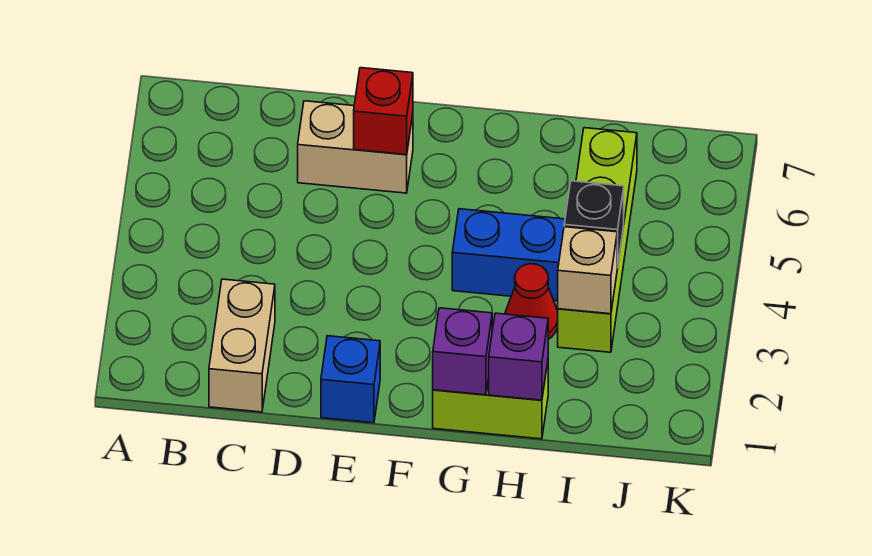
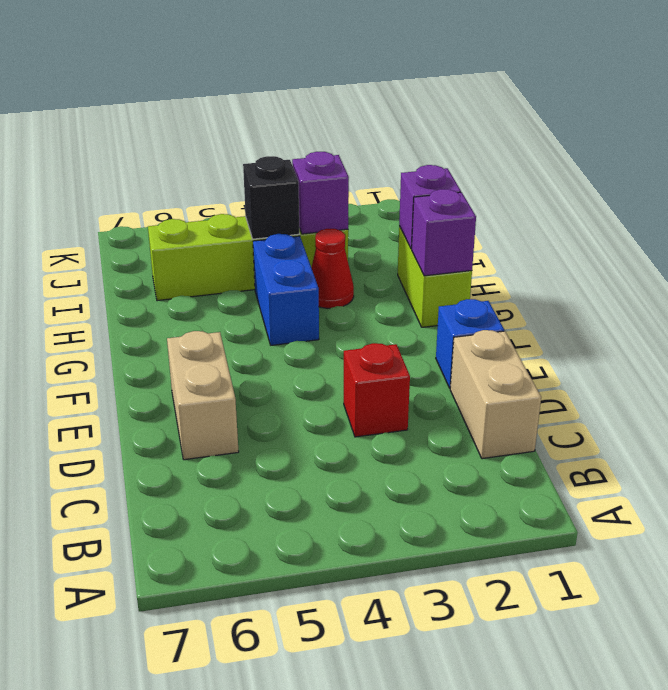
tan 1x2 brick [209,279,275,412] -> tan 1x2 brick turned to [450,330,541,459]
red 1x1 brick [354,68,413,155] -> red 1x1 brick moved to [344,343,410,437]
tan 1x1 brick [558,227,617,314] -> purple 1x1 brick [292,152,349,234]

